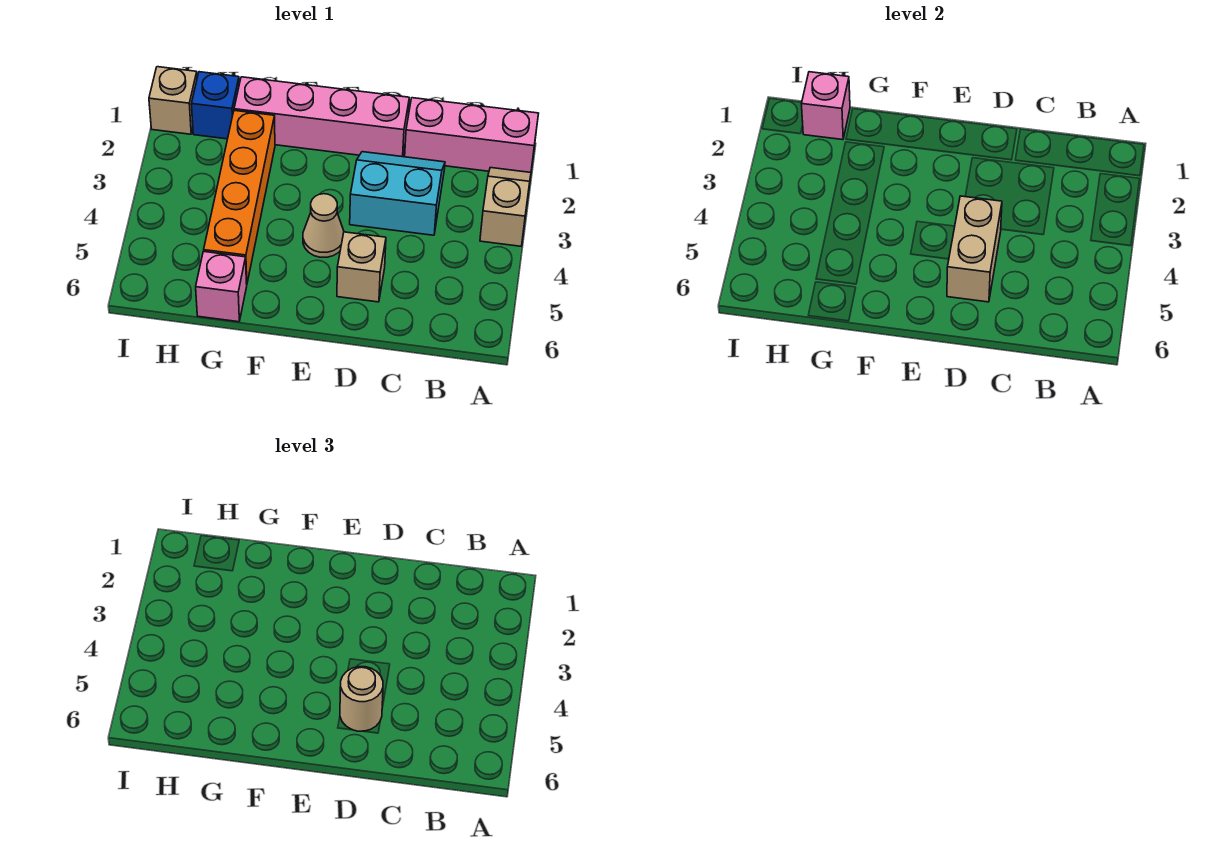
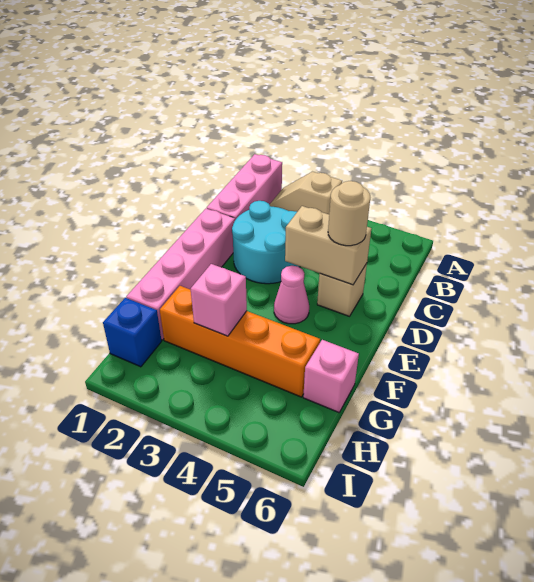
cyan 2x2 slope [350,152,445,235] -> cyan 2x2 round brick [232,201,300,284]
tan 1x1 cone [303,194,344,257] -> pink 1x1 cone [274,266,309,324]
pink 1x1 brick [802,72,850,140] -> pink 1x1 brick moved to [191,264,247,336]
tan 1x1 brick [149,67,197,134] -> none

